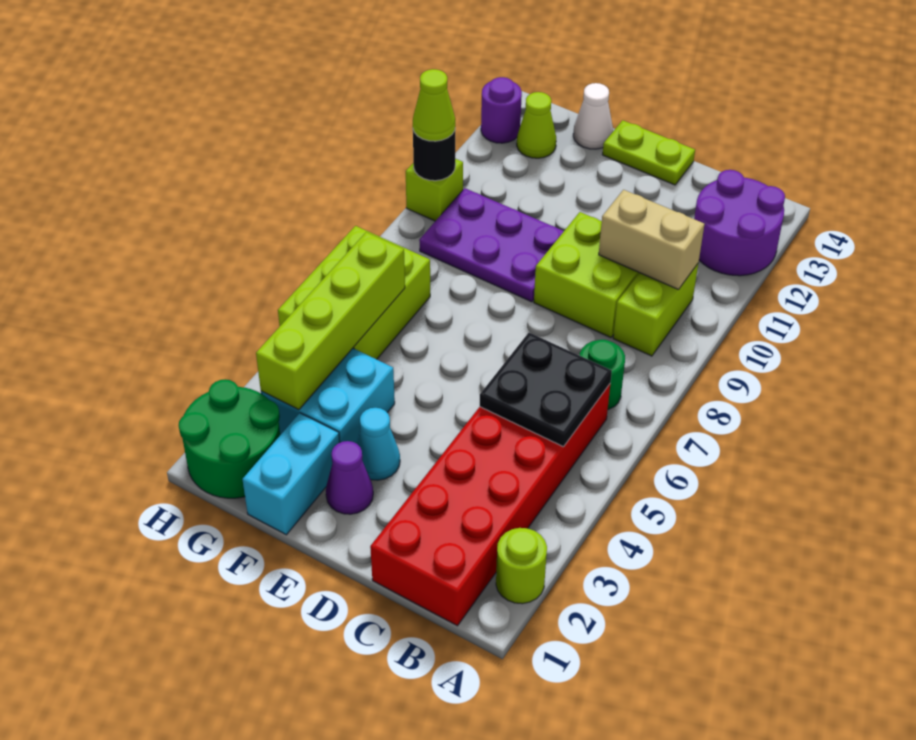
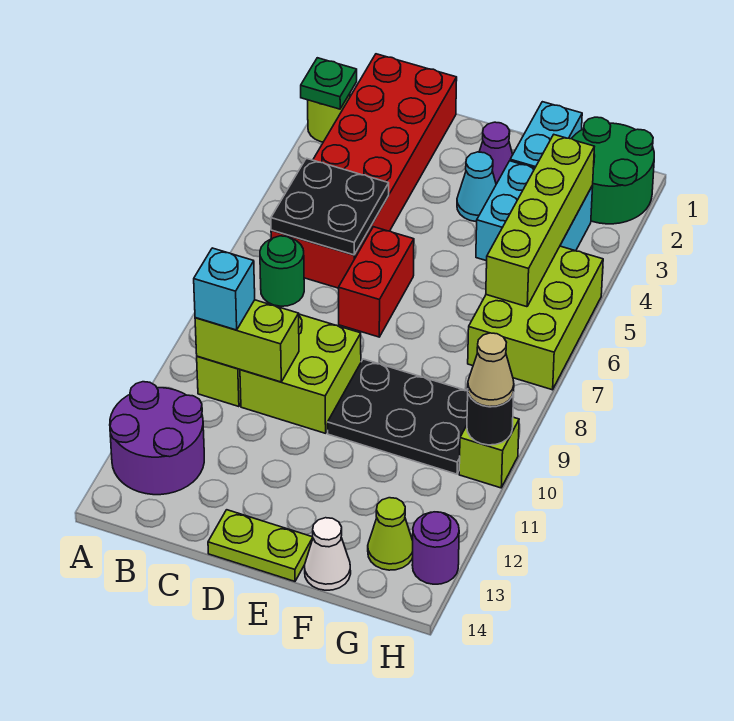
none -> green 1x1 plate [301,58,357,109]
tan 1x2 brick [599,190,705,289] -> lime 1x2 brick [195,300,299,382]
none -> cyan 1x1 brick [194,248,255,330]
none -> red 1x2 brick [338,227,414,337]
purple 2x3 plate [419,188,564,302] -> black 2x3 plate [328,359,468,474]
lime 1x1 cone [413,69,455,141] -> tan 1x1 cone [468,333,514,407]

